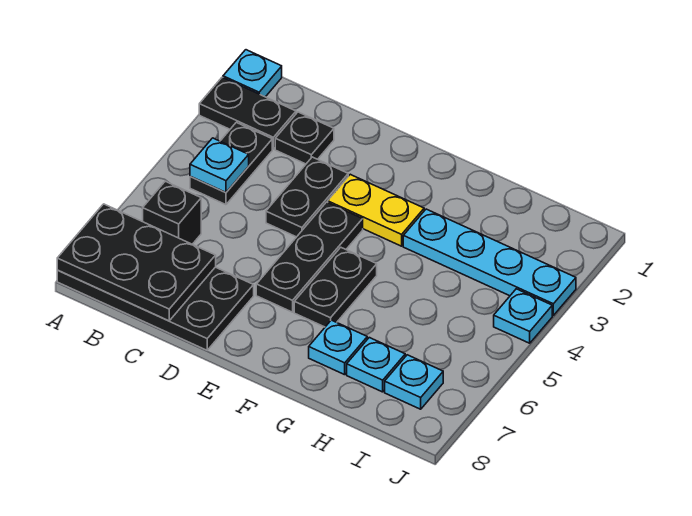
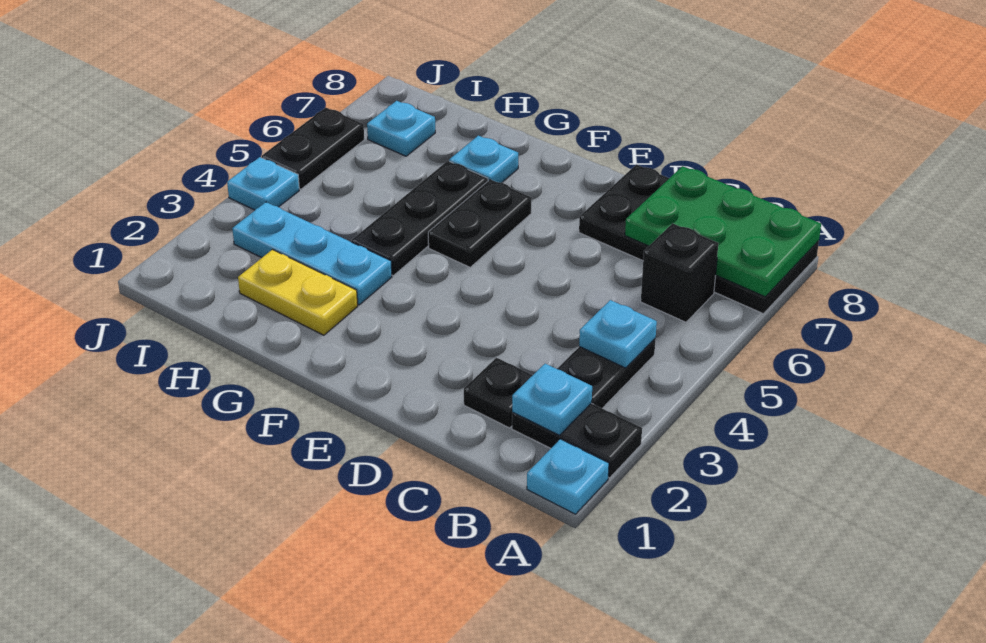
black 2x3 plate [57,204,216,321] -> green 2x3 plate [625,166,821,297]
black 1x2 plate [266,157,348,237] -> black 1x2 plate moved to [262,108,364,189]
yellow 1x2 plate [328,174,424,246] -> yellow 1x2 plate moved to [238,250,358,335]
black 1x3 plate [256,202,363,312] -> black 1x3 plate moved to [352,161,488,276]
cyan 1x4 plate [403,209,576,315] -> cyan 1x3 plate [232,202,392,305]
cyan 1x1 plate [347,338,405,392] -> cyan 1x1 plate moved to [512,364,592,435]

